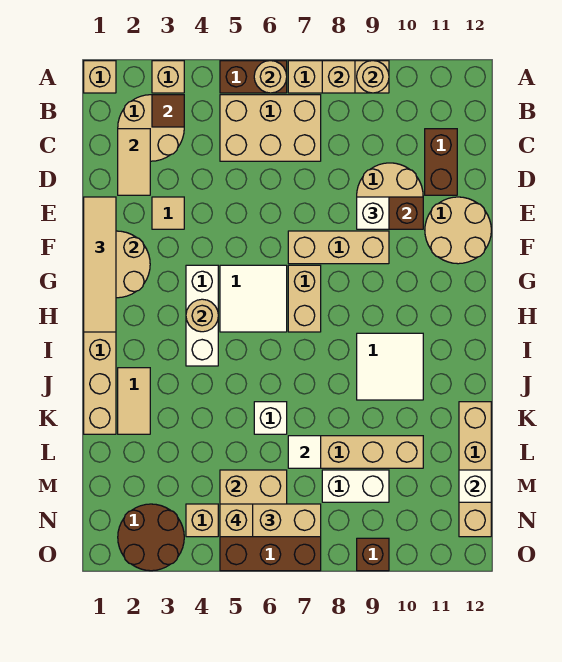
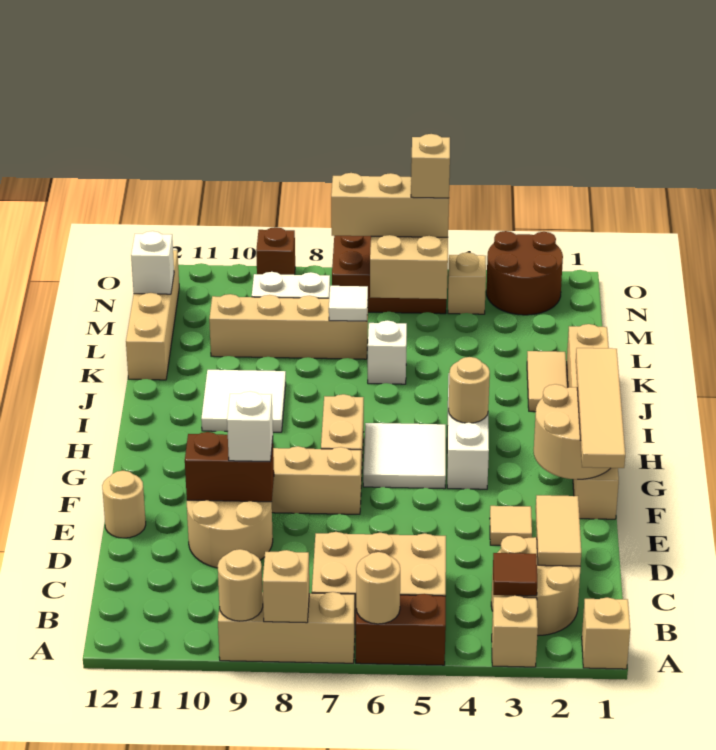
brown 1x2 brick [425,129,457,195] -> none
tan 2x2 round brick [425,197,491,264] -> tan 1x1 round brick [102,471,146,538]

